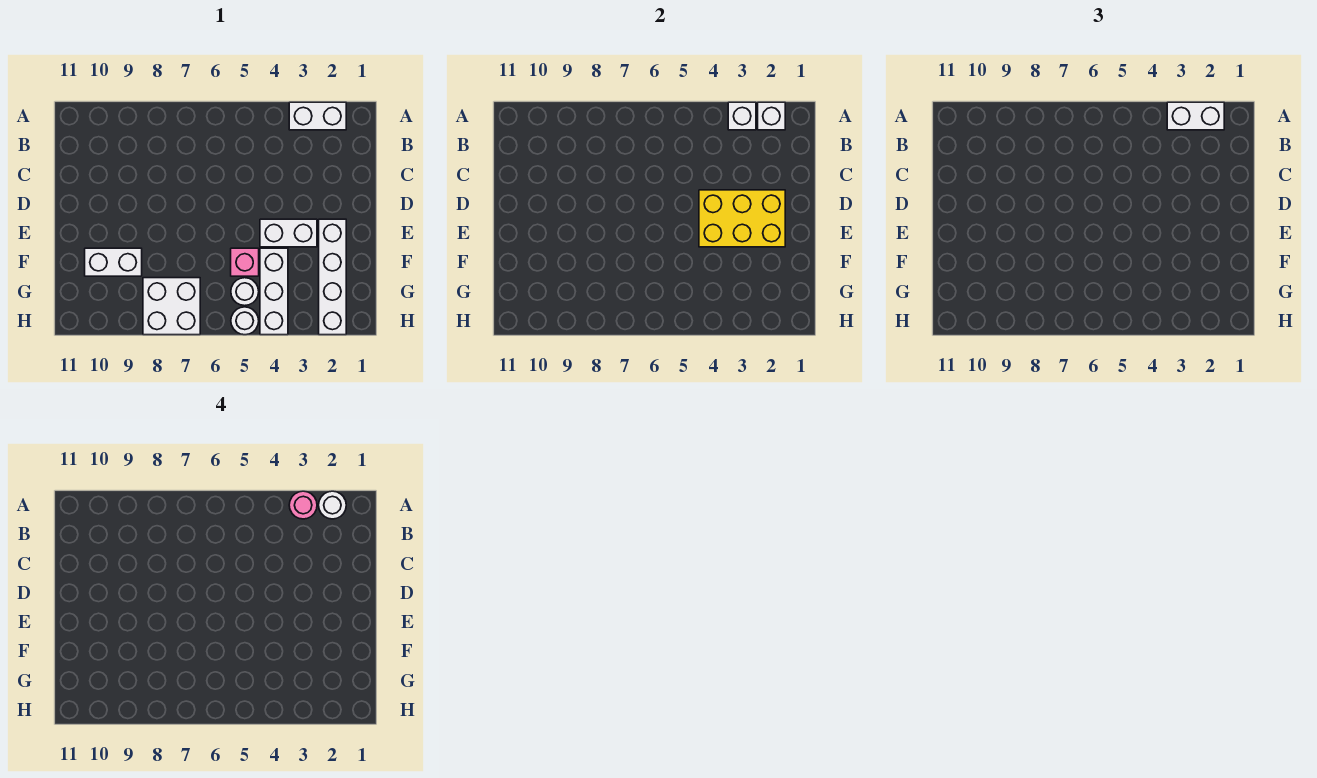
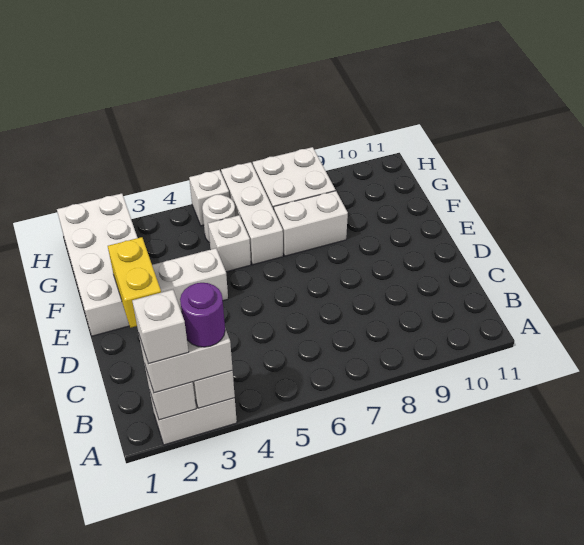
white 1x1 round brick [319,491,346,519] -> white 1x1 brick [132,290,189,364]
pink 1x1 round brick [289,491,317,519] -> purple 1x1 round brick [180,283,225,347]
yellow 2x3 brick [699,190,785,247] -> yellow 1x2 brick [108,237,161,328]
white 1x4 brick [319,219,346,335] -> white 2x4 brick [57,193,137,336]
white 1x3 brick [260,248,288,335] -> white 1x3 brick moved to [221,162,283,265]
pink 1x1 brick [231,248,259,276] -> white 1x1 brick [208,215,251,272]
white 1x2 brick [85,248,142,276] -> white 1x2 brick moved to [274,191,348,256]
white 1x1 round brick [231,307,259,335] -> white 1x1 brick [189,170,229,226]

